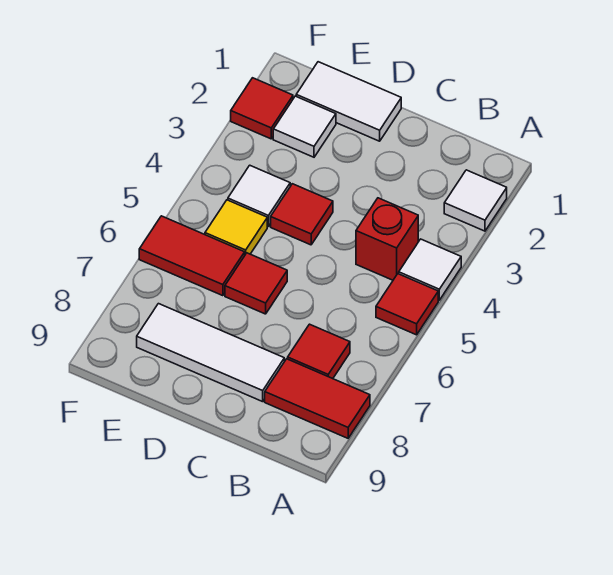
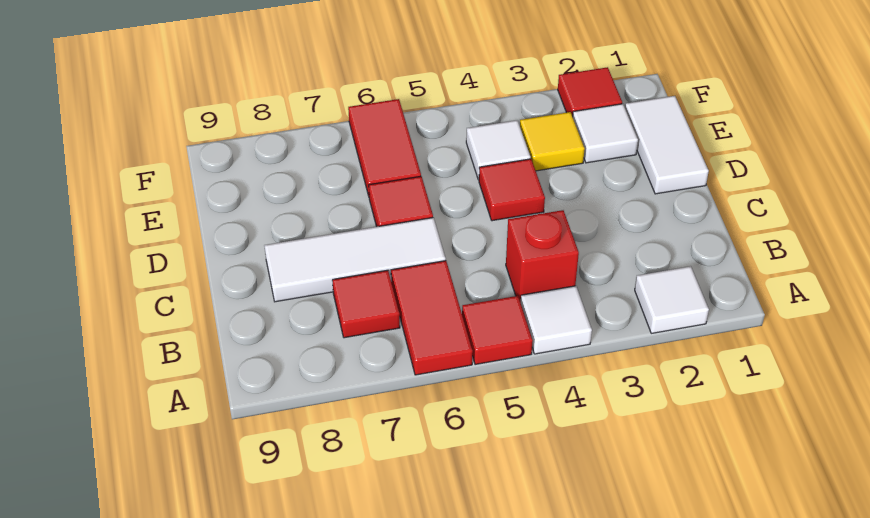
red 1x2 tile [265,359,370,438] -> red 1x2 tile moved to [391,261,473,375]
white 1x3 tile [137,304,284,402] -> white 1x3 tile turned to [264,218,446,302]
yellow 1x1 tile [205,200,267,254] -> yellow 1x1 tile moved to [520,112,585,171]

